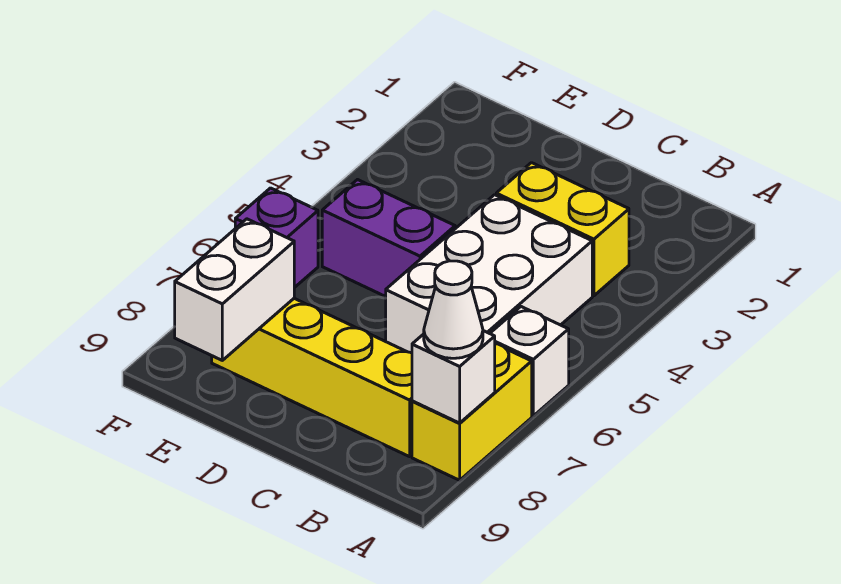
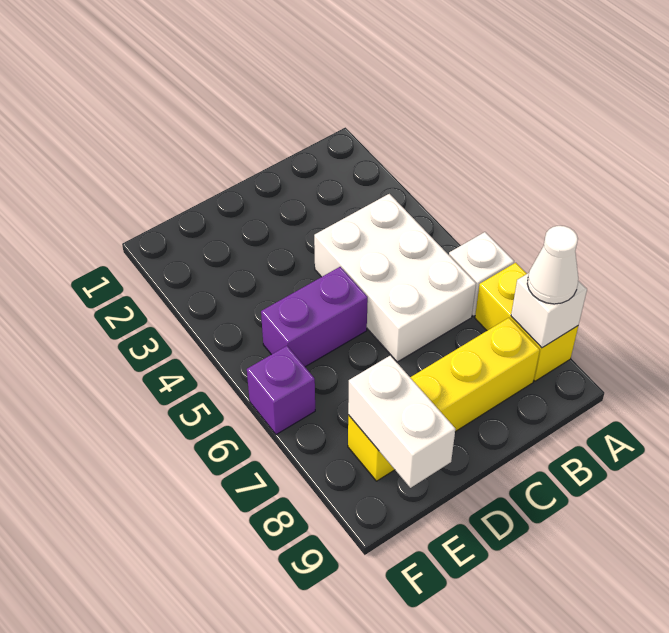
yellow 1x2 brick [496,163,629,296] -> none

